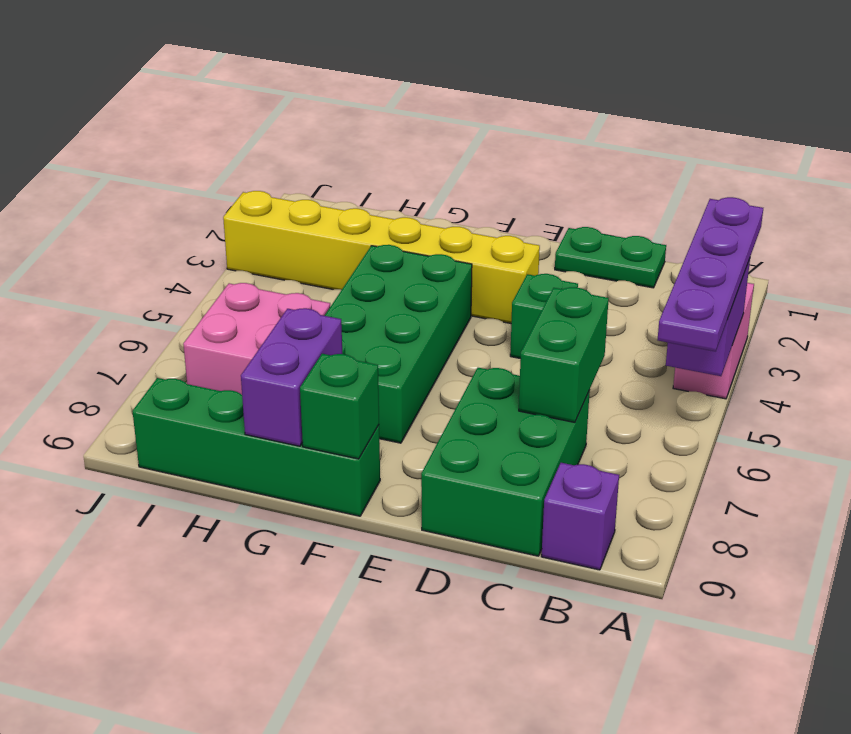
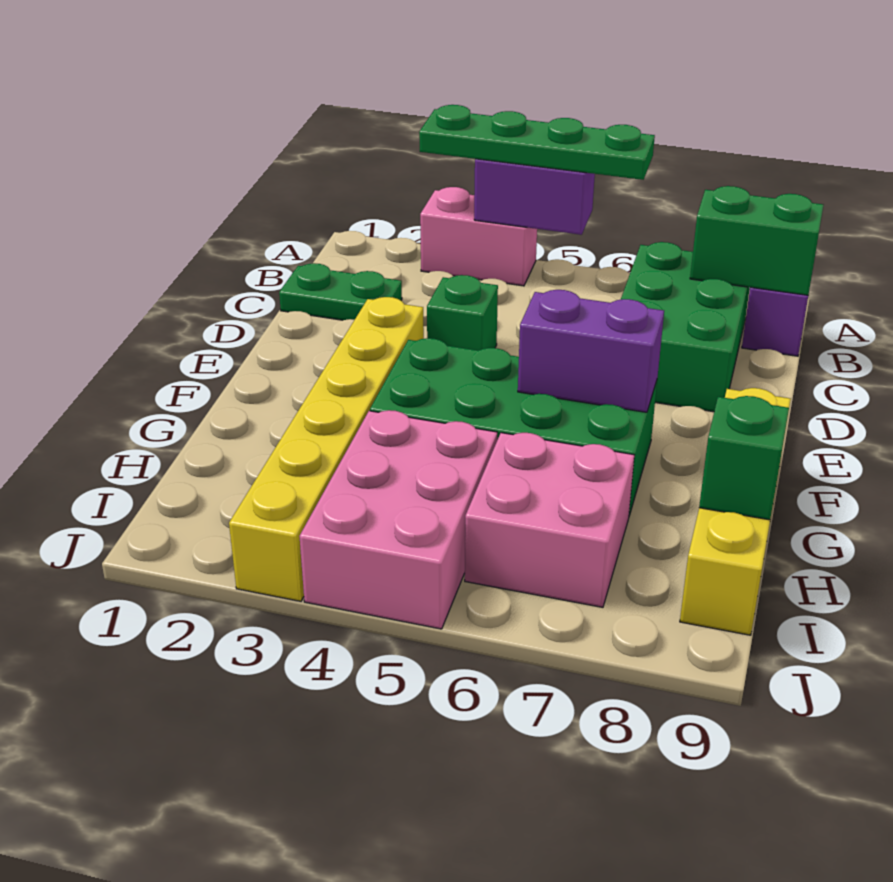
purple 1x4 plate [658,197,763,351] -> green 1x4 plate [419,105,655,180]
green 1x2 plate [555,227,666,288] -> green 1x2 plate turned to [279,263,402,320]
green 1x2 brick [519,287,609,422] -> green 1x2 brick moved to [690,186,823,295]
green 2x3 brick [421,368,590,556] -> green 2x3 brick turned to [621,242,750,412]
green 1x4 brick [132,378,380,516] -> yellow 1x4 brick [680,388,791,635]
green 1x1 brick [300,354,379,459] -> green 1x1 brick moved to [699,396,789,520]
purple 1x2 brick [241,308,342,446] -> purple 1x2 brick moved to [518,290,664,412]
none -> pink 2x3 brick [299,410,497,629]

